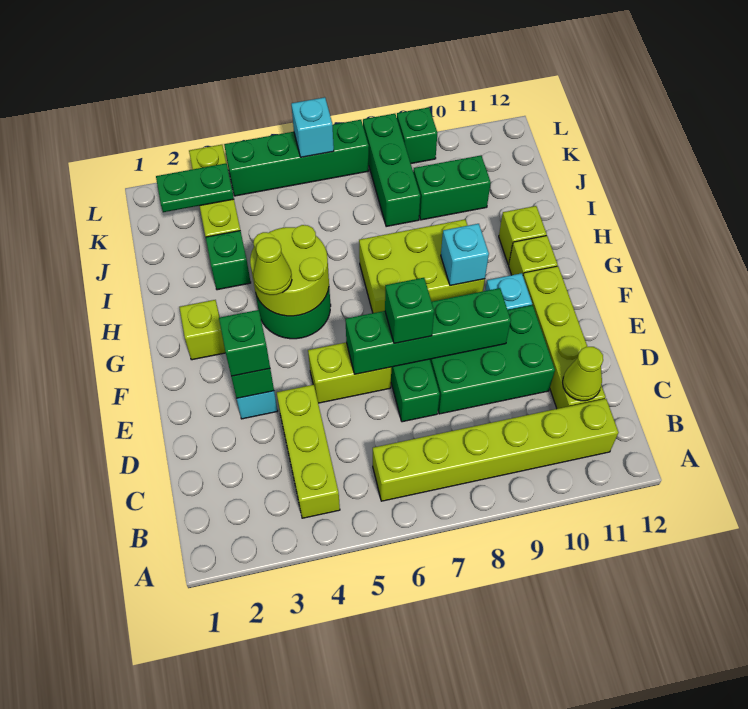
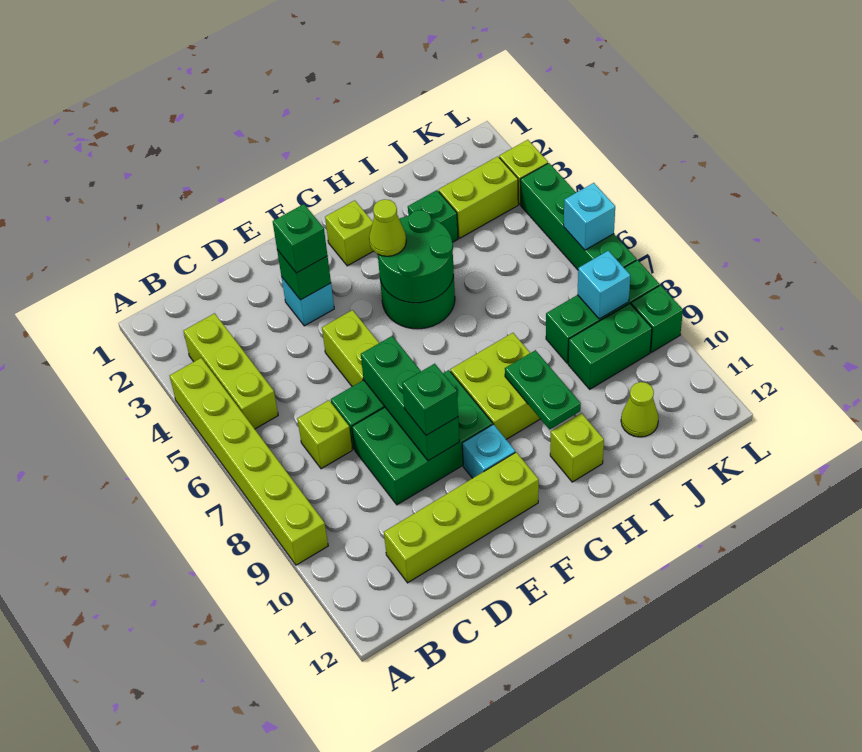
lime 1x3 brick [277,385,340,518] -> lime 1x3 brick turned to [184,313,278,429]
lime 1x6 brick [373,399,619,501] -> lime 1x6 brick moved to [169,358,328,565]
lime 1x1 cone [563,347,603,401] -> lime 1x1 cone moved to [621,382,659,437]
green 2x3 brick [430,305,555,414] -> green 2x3 brick turned to [352,370,492,505]
green 1x4 brick [345,288,511,374] -> green 1x3 brick [361,336,460,461]
green 1x1 brick [385,278,434,343] -> green 1x1 brick moved to [402,364,458,435]
lime 2x2 round brick [250,225,329,316] -> green 2x2 round brick [378,210,454,303]
lime 2x3 brick [359,219,485,313] -> lime 2x2 brick [450,333,540,439]
cyan 1x1 brick [441,224,489,286] -> cyan 1x1 brick moved to [577,251,630,319]
lime 1x1 brick [509,236,558,275] -> lime 1x1 brick moved to [297,400,352,469]
green 1x2 brick [413,155,491,220] -> green 1x2 brick turned to [568,303,652,389]
green 1x2 plate [156,163,234,212] -> green 1x2 plate moved to [505,350,581,429]

